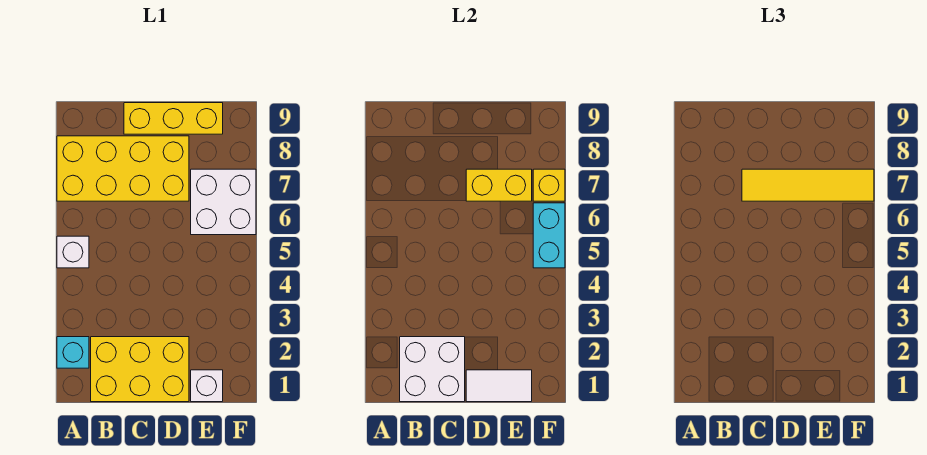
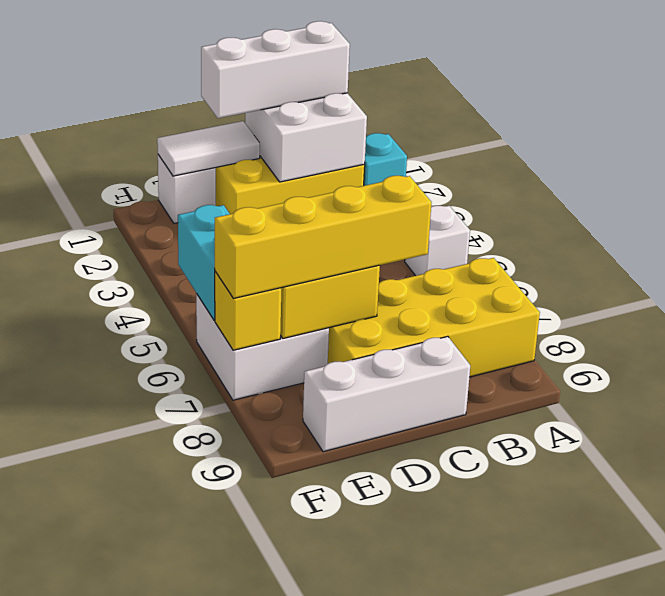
none -> white 1x3 brick [201,21,350,118]
yellow 1x4 tile [742,169,874,201] -> yellow 1x4 brick [215,176,432,299]
yellow 1x3 brick [124,103,223,134] -> white 1x3 brick [303,336,470,452]

